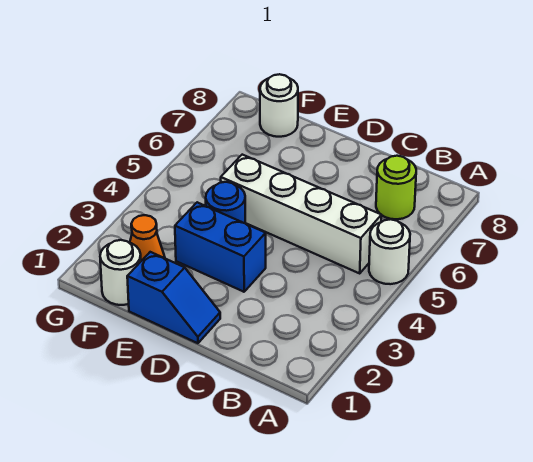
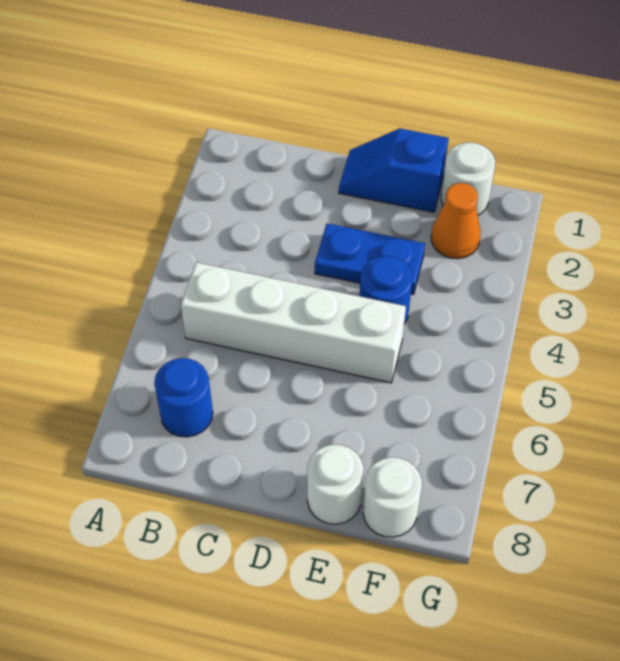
white 1x1 round brick [369,219,410,284] -> white 1x1 round brick moved to [307,444,364,524]
lime 1x1 round brick [376,156,416,219] -> blue 1x1 round brick [154,358,213,437]
blue 1x2 brick [175,202,266,292] -> blue 1x2 plate [315,223,425,294]

